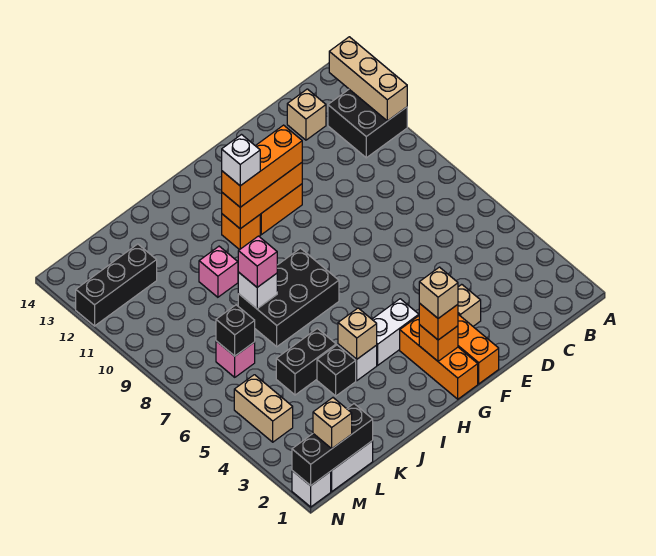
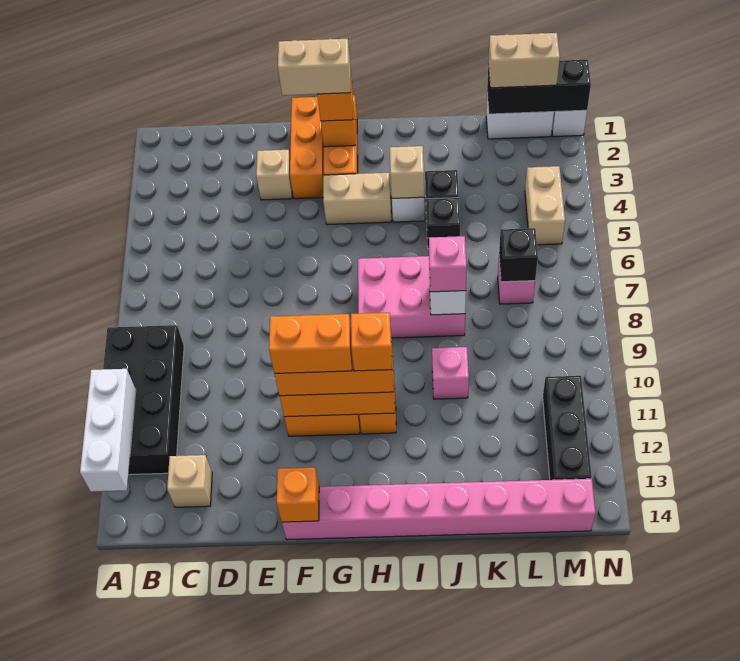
black 2x2 brick [328,89,407,158] -> black 2x4 brick [103,325,184,475]
tan 1x3 brick [329,37,407,121] -> white 1x3 brick [80,369,136,492]
none -> orange 1x2 brick [269,314,352,373]
none -> pink 1x8 brick [282,479,595,540]
none -> orange 1x1 brick [277,467,319,522]
tan 1x1 brick [419,267,458,318] -> tan 1x2 brick [278,39,351,95]
white 1x2 brick [372,299,419,365] -> tan 1x2 brick [323,173,391,225]
black 2x3 brick [238,248,339,347] -> pink 2x3 brick [358,256,465,338]
white 1x1 brick [222,135,260,186] -> orange 1x1 brick [351,313,392,371]
black 1x2 brick [276,328,336,395] -> black 1x1 brick [426,198,460,249]
black 1x3 brick [76,244,157,326] -> black 1x3 brick turned to [543,376,592,480]
tan 1x1 brick [313,398,352,448] -> tan 1x2 brick [488,33,560,88]

